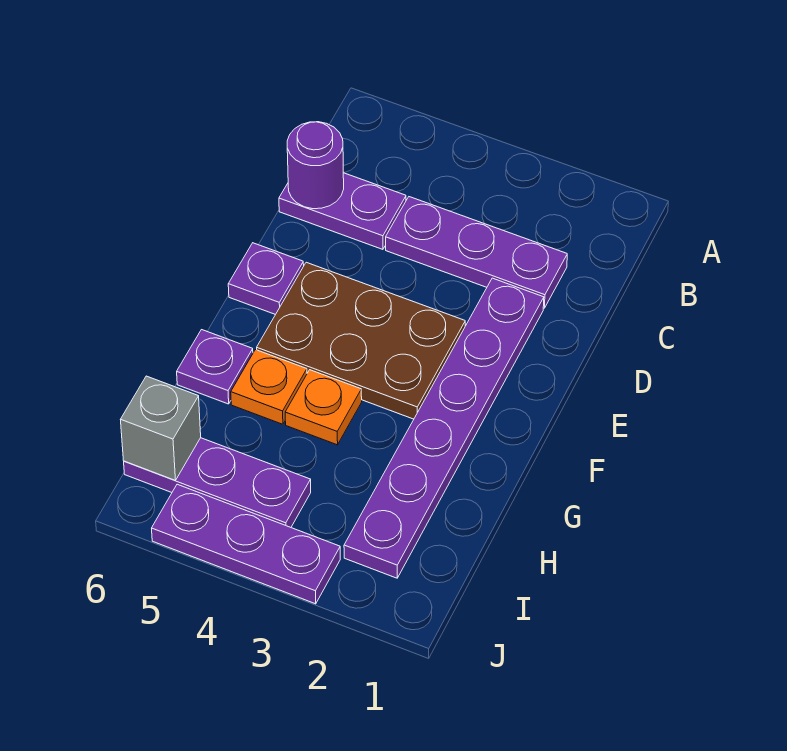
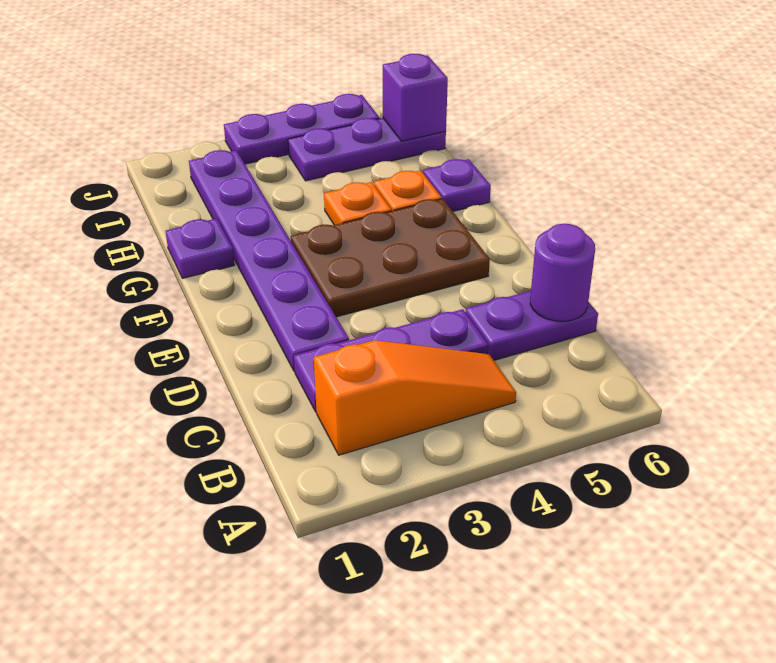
none -> orange 1x3 slope [313,340,516,455]
purple 1x1 plate [228,243,304,314] -> purple 1x1 plate moved to [166,219,235,278]
grey 1x1 brick [120,376,201,480] -> purple 1x1 brick [383,54,448,141]

